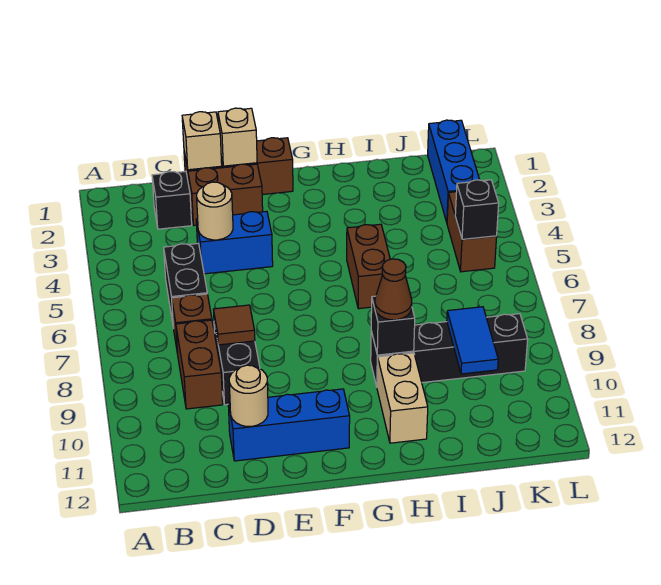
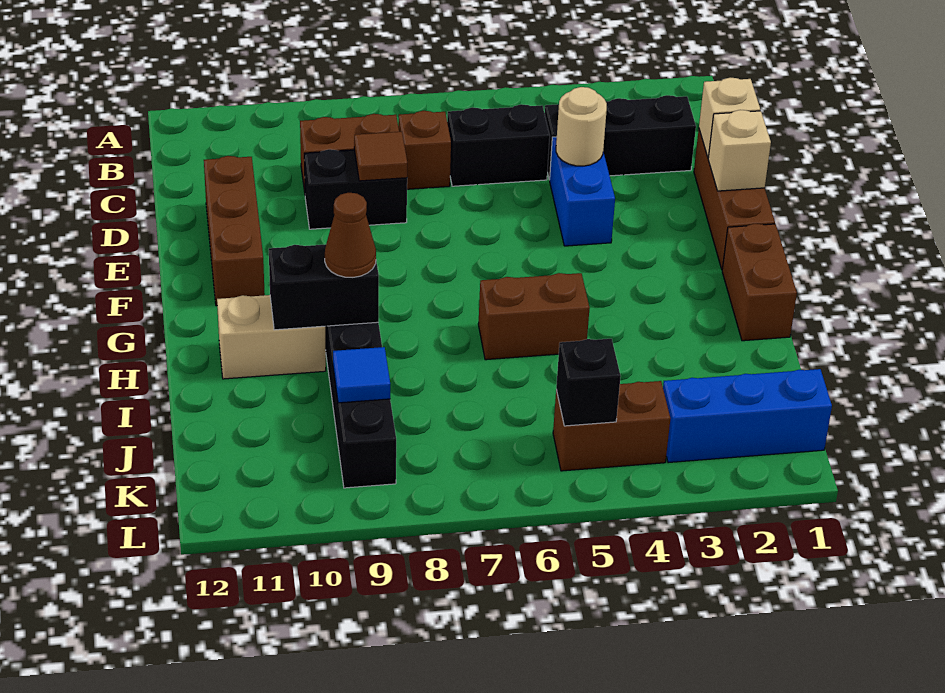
black 1x1 brick [152,171,192,229] -> black 1x3 brick [545,95,696,180]
brown 1x2 brick [188,164,263,225] -> brown 1x2 brick moved to [722,224,797,341]
blue 1x3 brick [228,389,350,461] -> brown 1x3 brick [204,156,265,306]
tan 1x1 round brick [229,365,268,426] -> none
black 1x1 brick [371,296,415,355] -> black 1x2 brick [269,244,379,330]
blue 1x2 tile [447,307,498,374] -> blue 1x1 tile [333,347,390,403]

